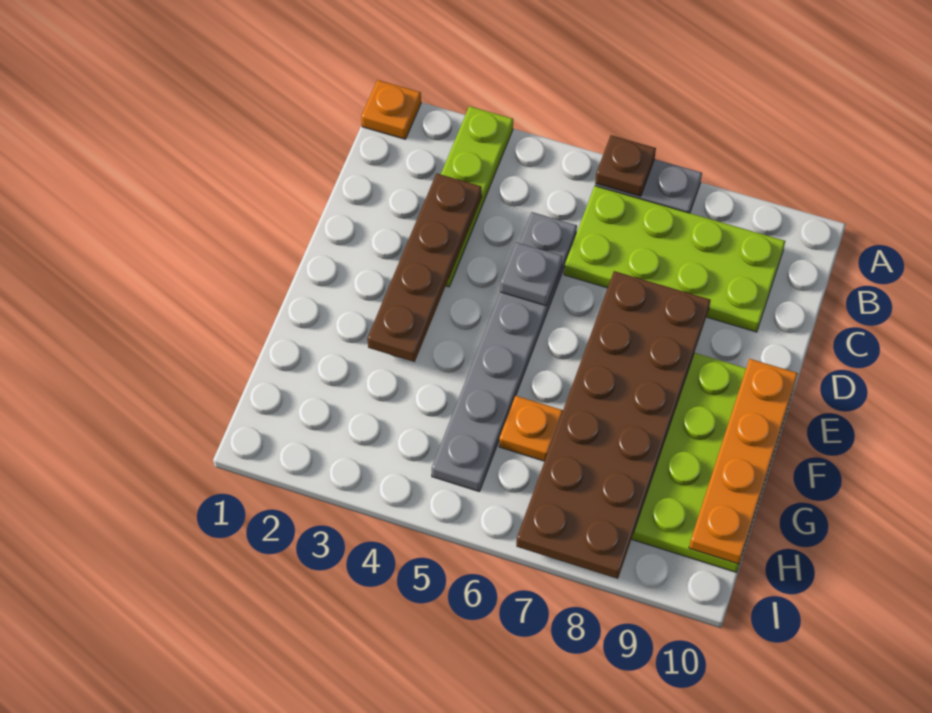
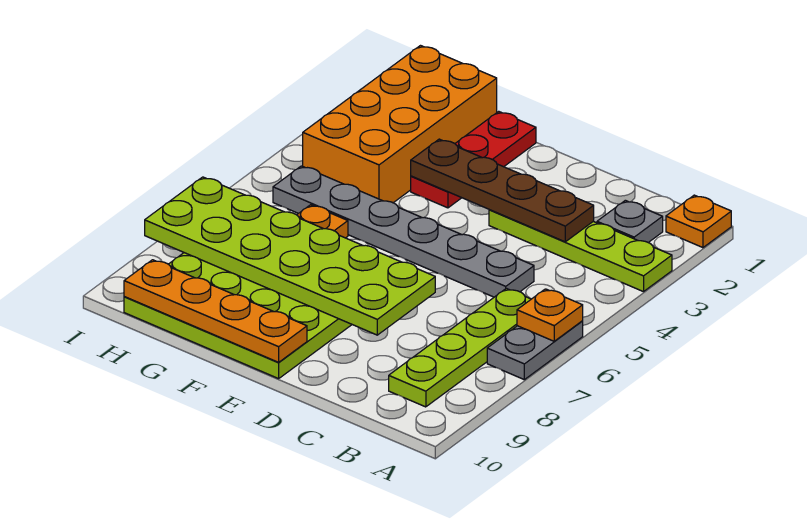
brown 1x1 plate [595,135,656,197] -> orange 1x1 plate [517,289,583,341]
lime 2x4 plate [564,186,785,332] -> lime 1x4 plate [389,288,531,407]
grey 1x1 plate [500,242,562,306] -> grey 1x1 plate moved to [597,200,663,243]
brown 2x6 plate [516,271,711,579] -> lime 2x6 plate [145,177,435,335]
none -> red 1x3 plate [411,111,536,208]
none -> orange 2x4 brick [303,46,497,203]

